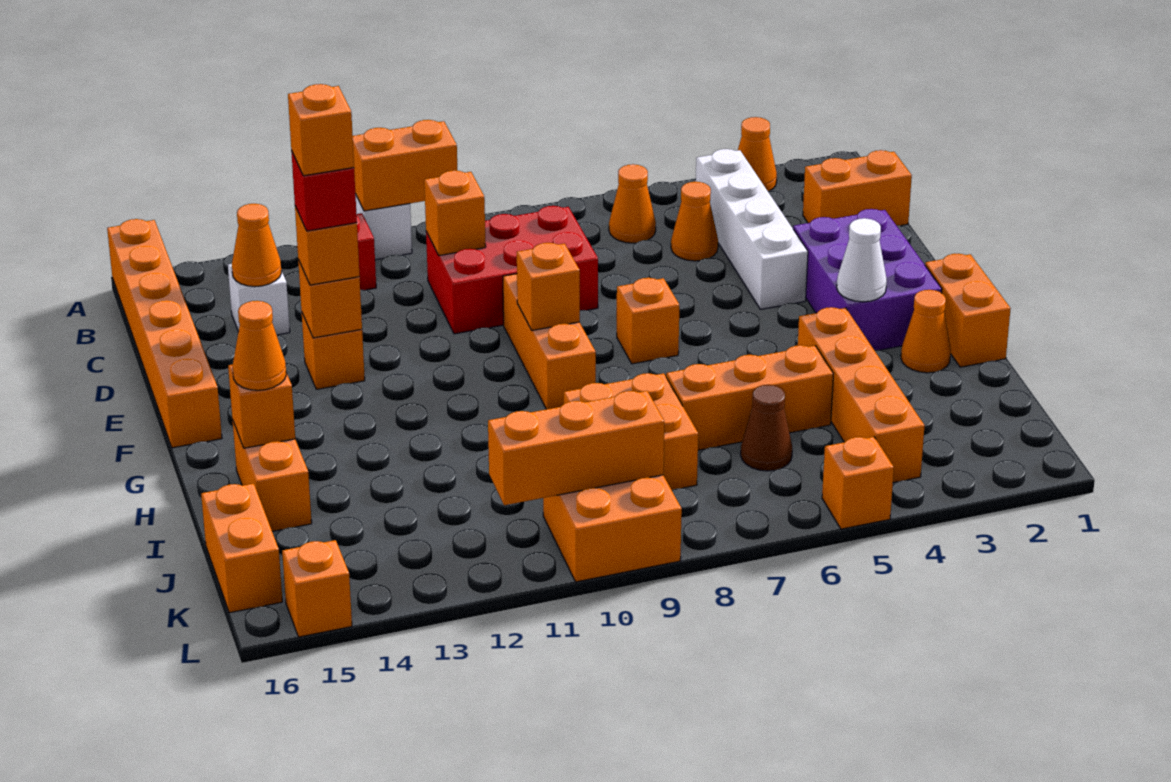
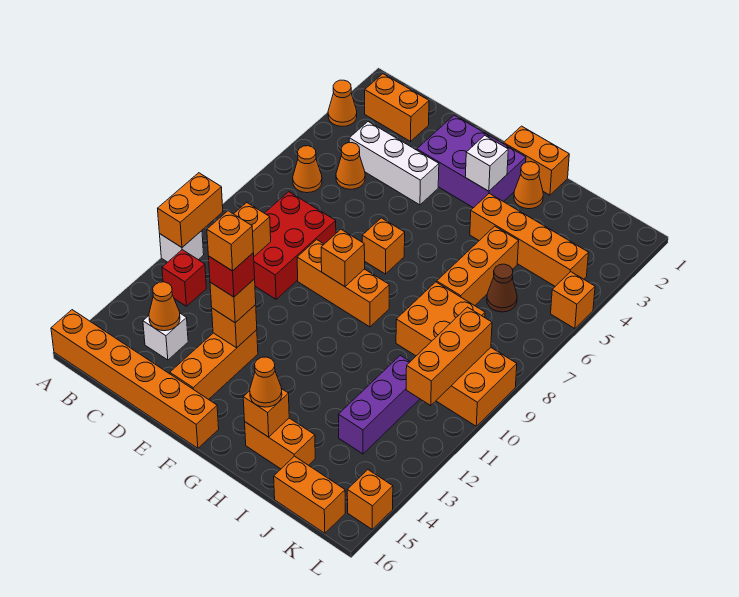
white 1x4 brick [696,149,808,309] -> white 1x3 brick [349,122,439,205]
orange 1x2 brick [803,150,912,226] -> orange 1x2 brick turned to [365,74,429,141]
orange 1x1 brick [302,313,365,389] -> orange 1x3 brick [170,330,258,399]
white 1x1 cone [837,218,887,302] -> white 1x1 brick [465,136,508,191]
none -> purple 1x3 brick [338,355,419,454]

